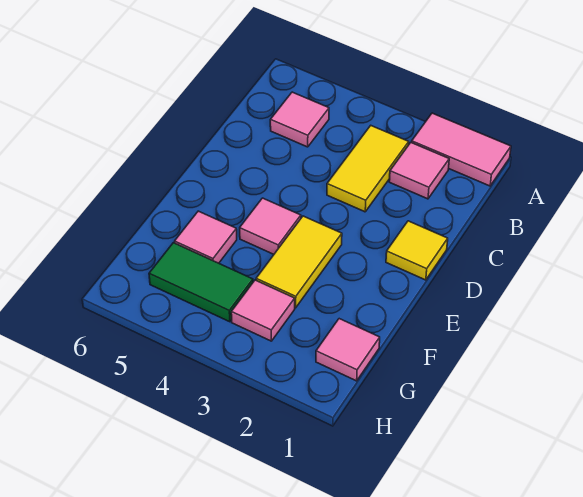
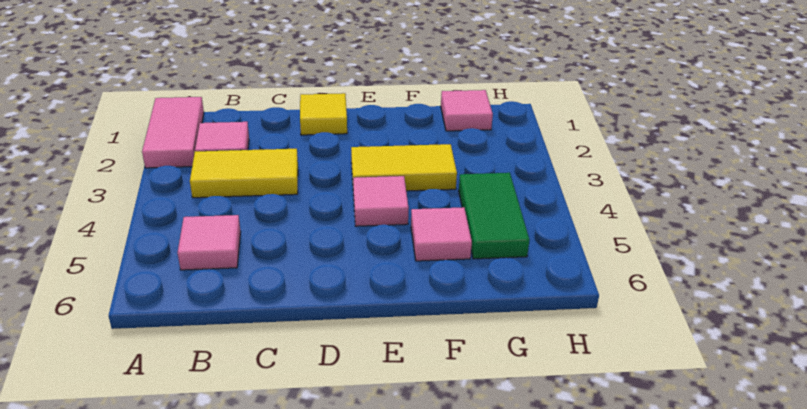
pink 1x1 tile [231,280,295,341] -> none

